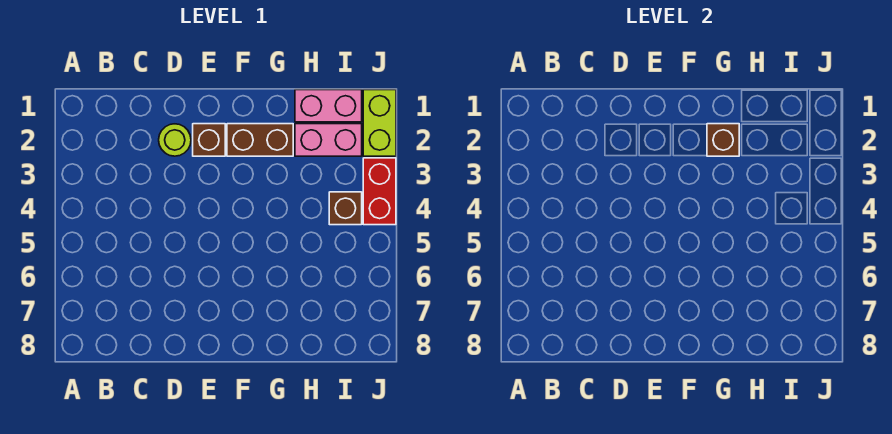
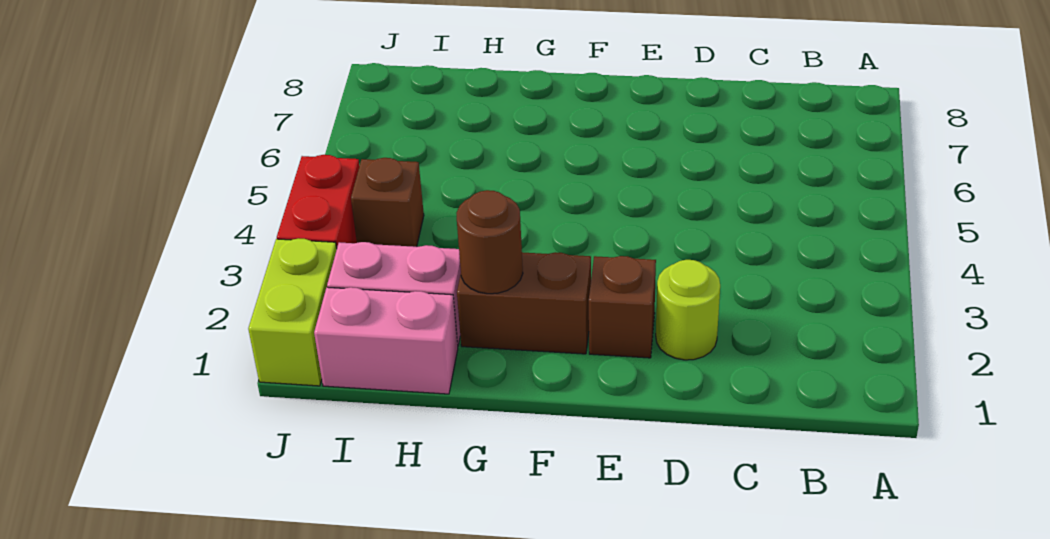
brown 1x1 brick [707,124,739,156] -> brown 1x1 round brick [457,190,523,294]

